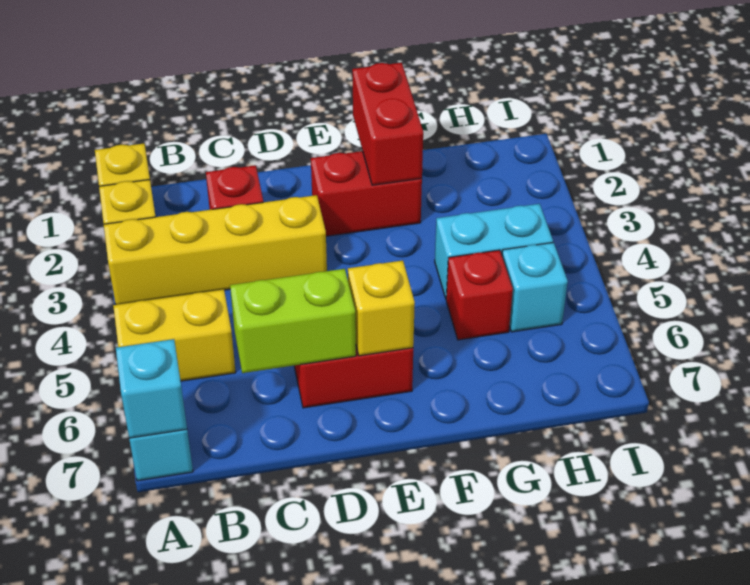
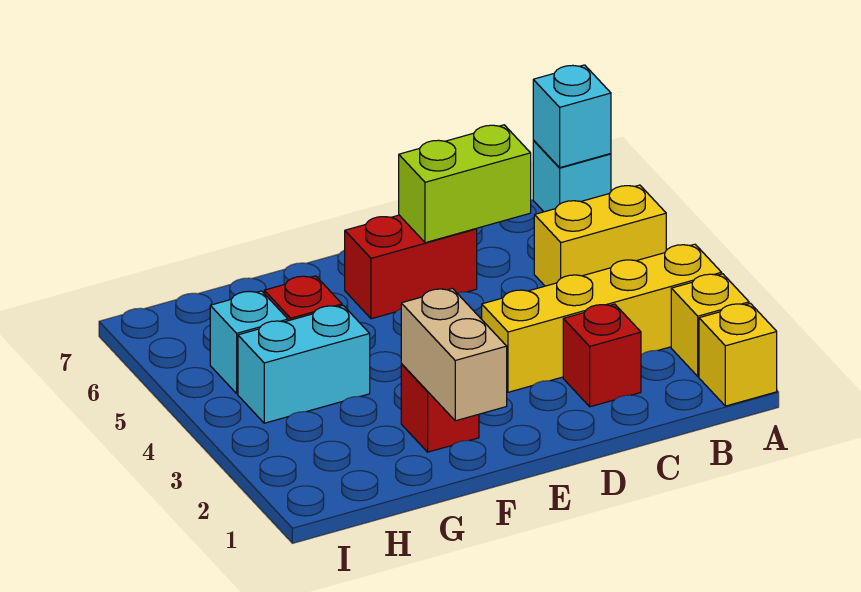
red 1x2 brick [311,151,422,236] -> red 1x1 brick [401,364,479,452]
yellow 1x1 brick [348,260,415,356] -> none
red 1x2 brick [352,63,423,185] -> tan 1x2 brick [401,289,507,421]

